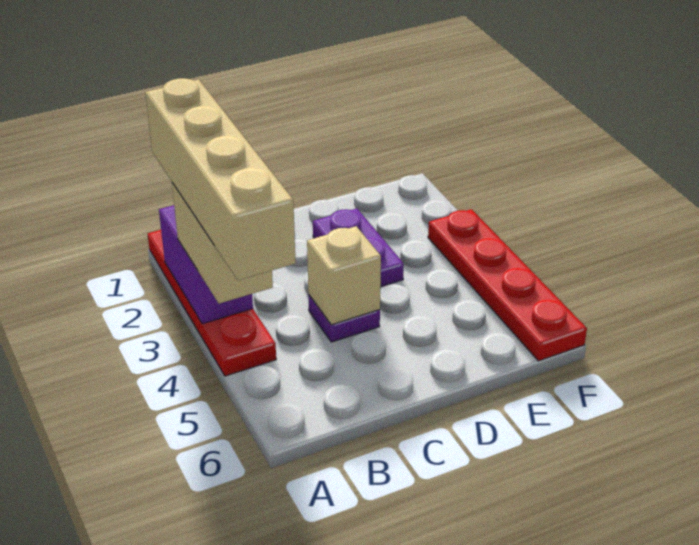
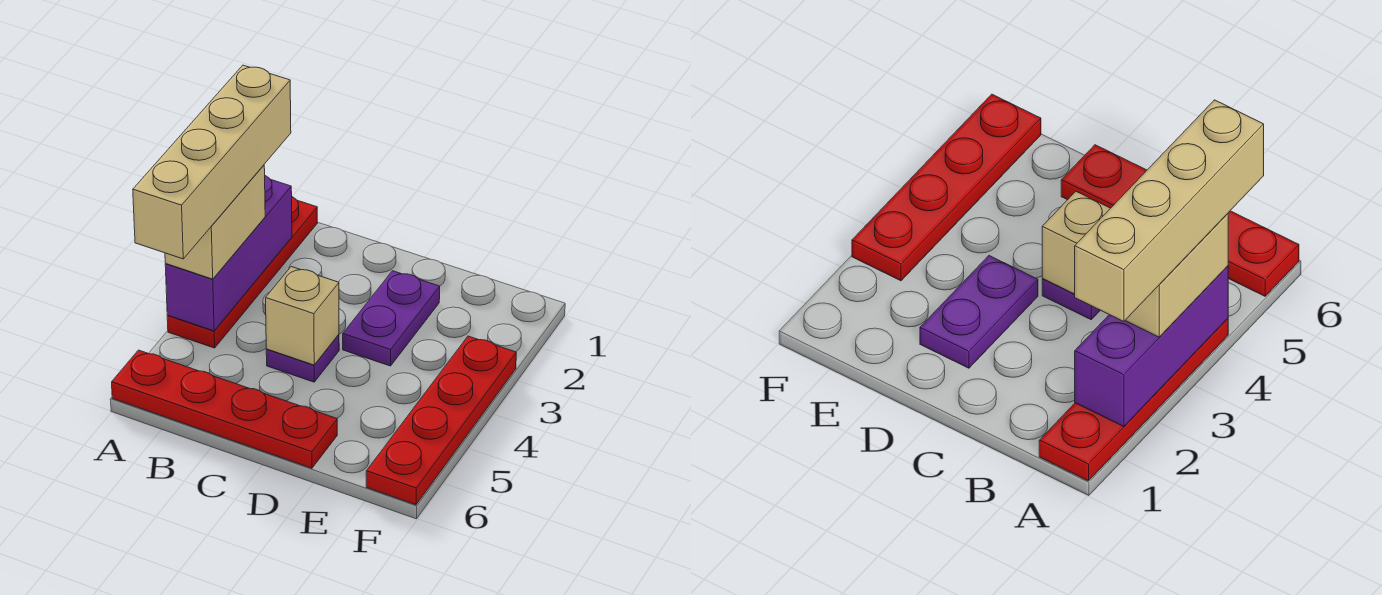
purple 1x2 brick [159,205,253,324] -> purple 1x3 brick [165,176,292,331]
none -> red 1x4 plate [112,350,337,468]

